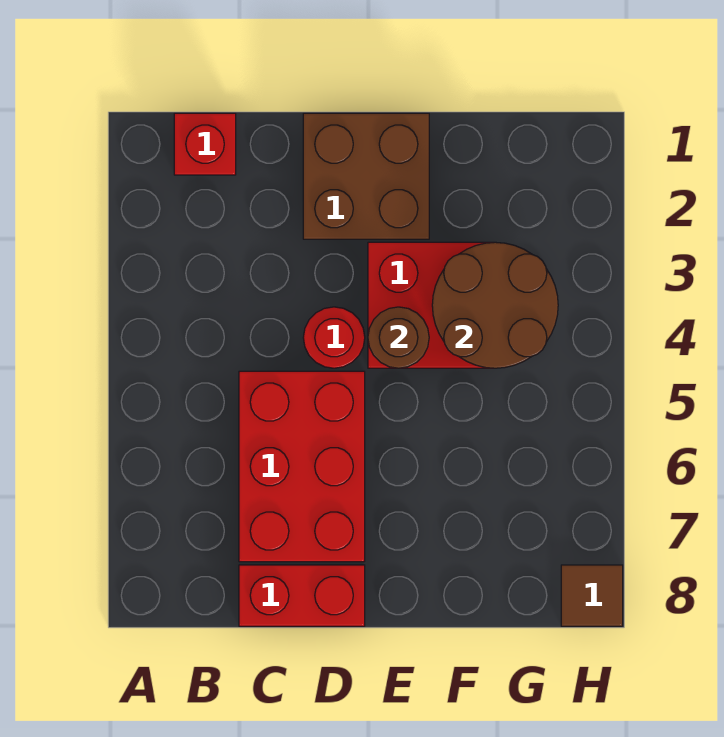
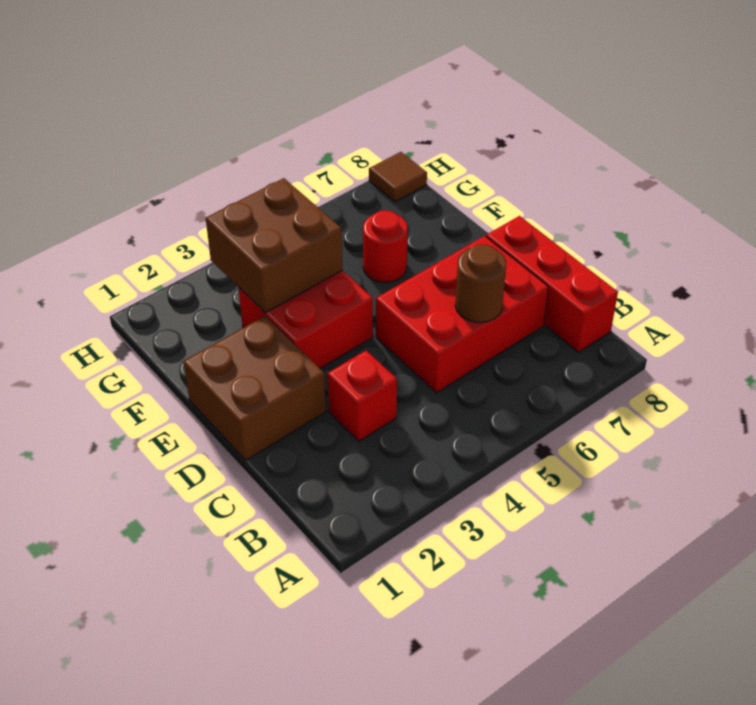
red 1x1 brick [174,113,236,175] -> red 1x1 brick moved to [328,350,397,441]
red 1x2 brick [239,565,365,626] -> red 1x3 brick [486,216,618,352]
red 1x1 round brick [303,307,365,368] -> red 1x1 round brick moved to [363,210,408,283]
brown 1x1 round brick [368,307,429,368] -> brown 1x1 round brick moved to [455,245,506,323]
brown 2x2 round brick [432,242,558,368] -> brown 2x2 brick [206,178,342,313]

